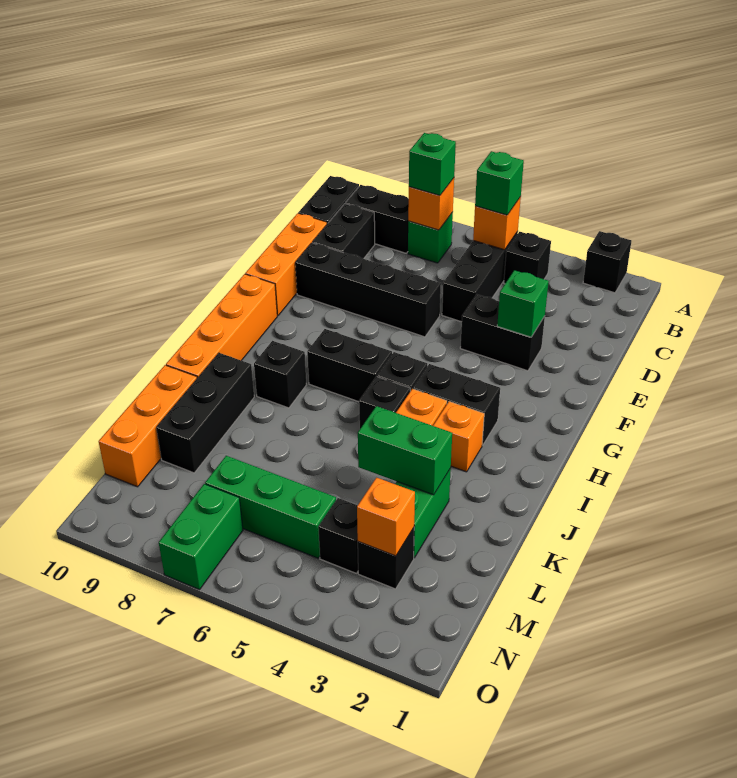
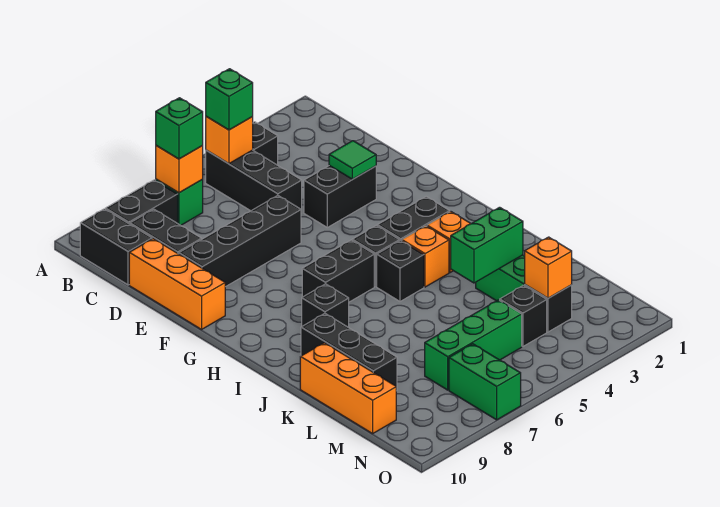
black 1x1 brick [583,231,631,293] -> none
green 1x1 brick [497,270,549,337] -> green 1x1 tile [329,141,376,179]
orange 1x4 brick [166,274,277,378] -> none

